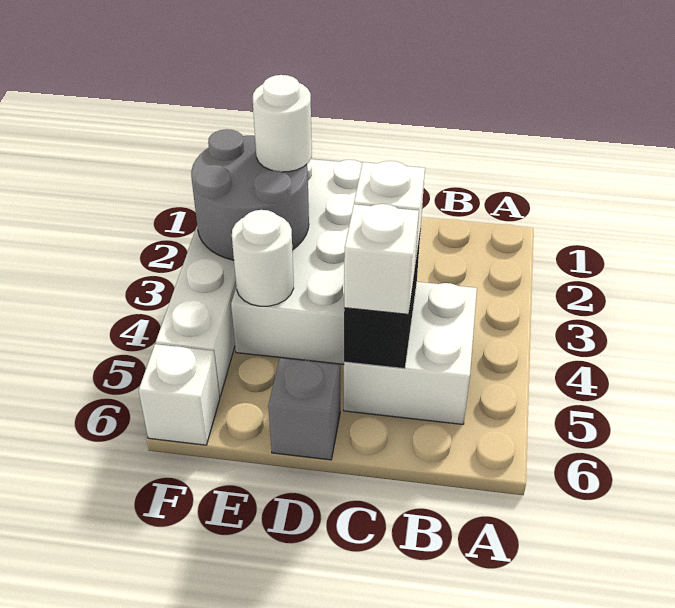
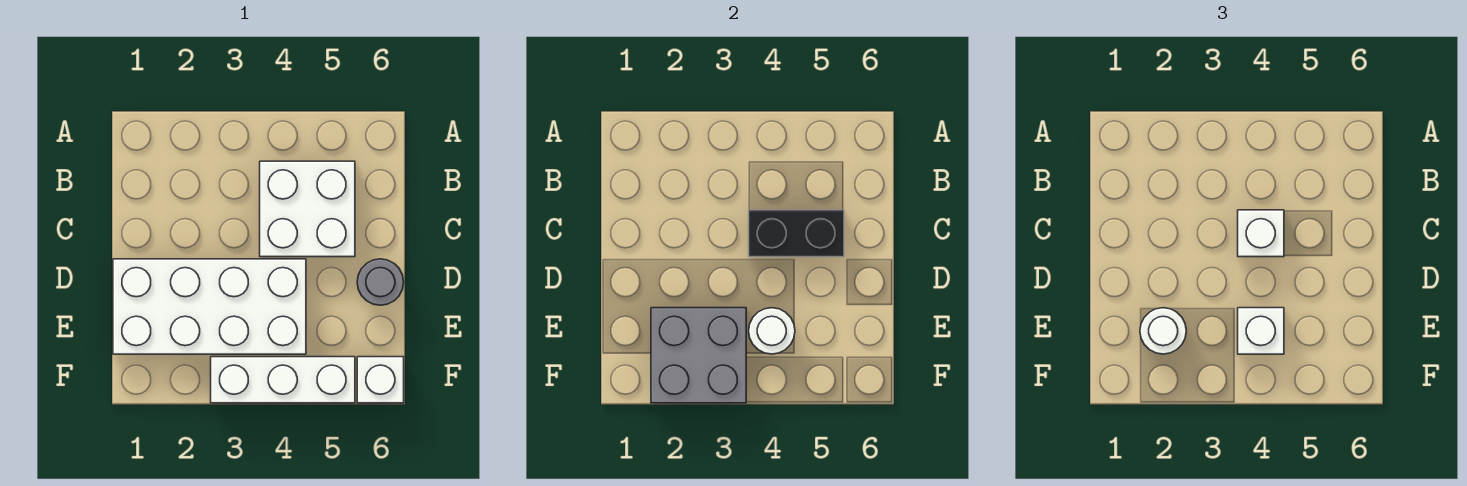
white 1x1 brick [344,204,419,314] -> white 1x1 brick moved to [1238,308,1284,354]
grey 1x1 brick [268,358,340,460] -> grey 1x1 round brick [357,259,404,305]
grey 2x2 round brick [191,129,309,260] -> grey 2x2 brick [651,308,746,403]

